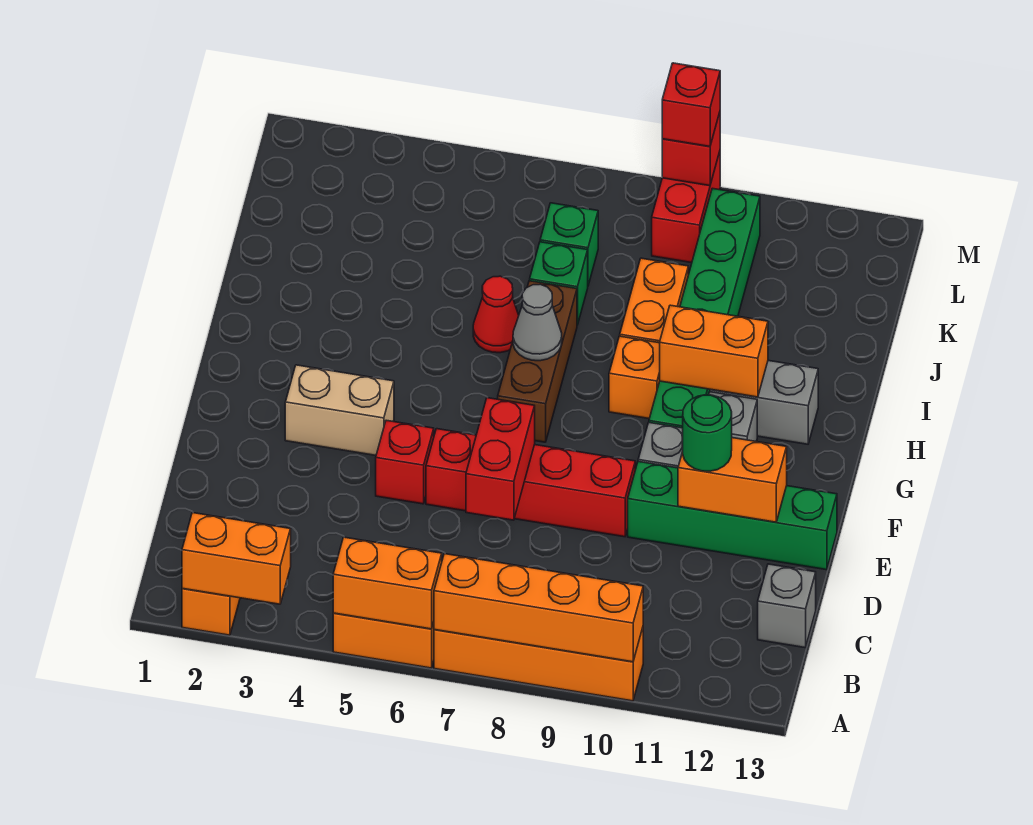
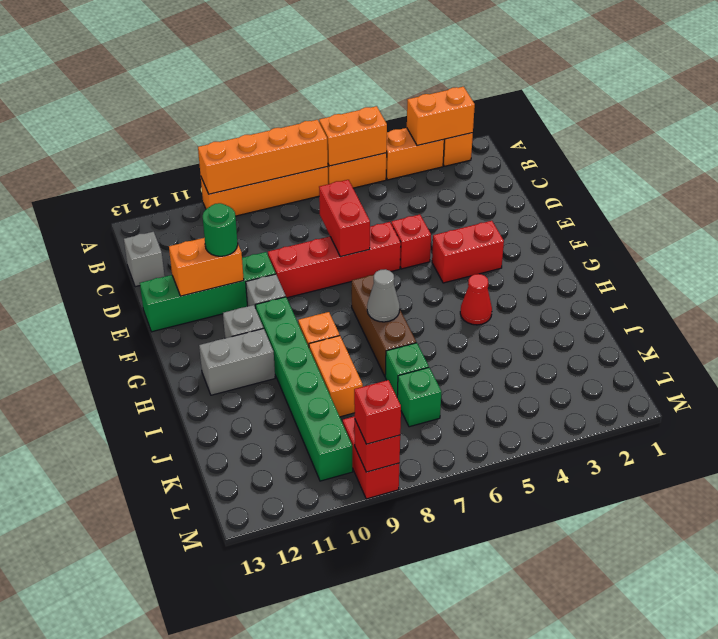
tan 1x2 brick [285,365,394,455] -> red 1x2 brick [432,221,504,283]
orange 1x2 brick [660,305,768,397] -> orange 1x2 brick moved to [386,128,444,180]
red 1x1 cone [473,276,519,353] -> red 1x1 cone moved to [460,274,492,325]

